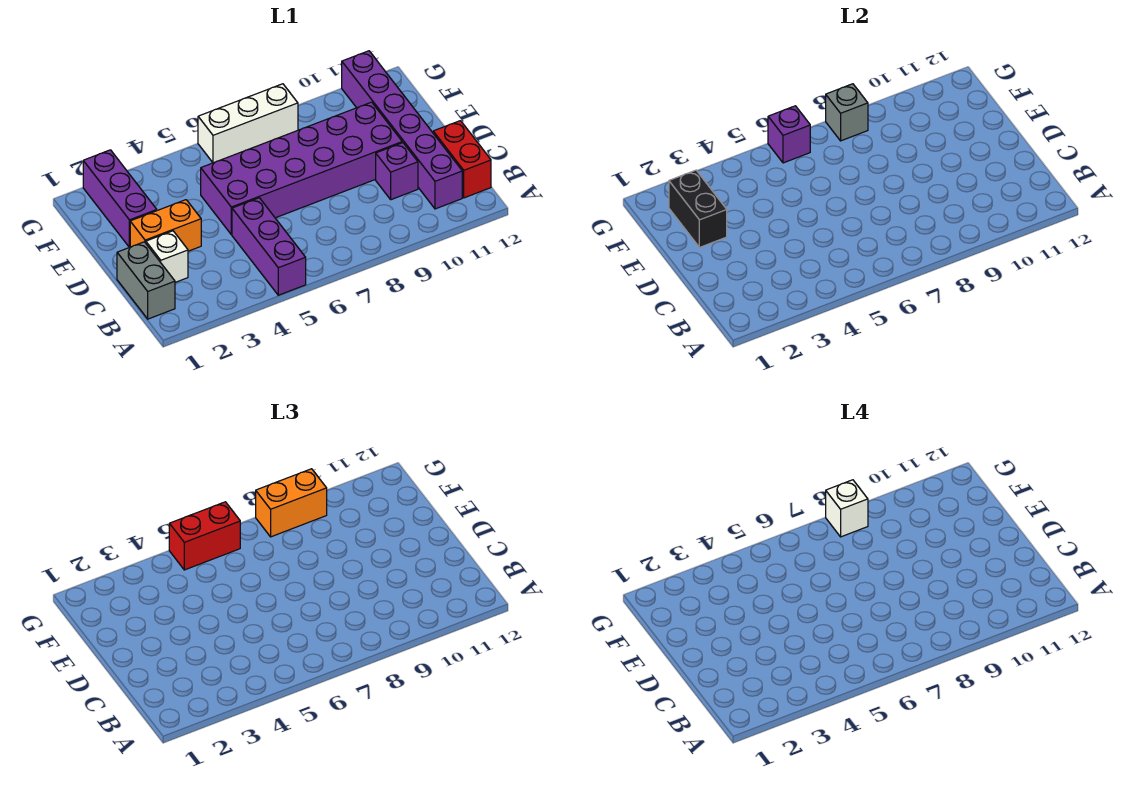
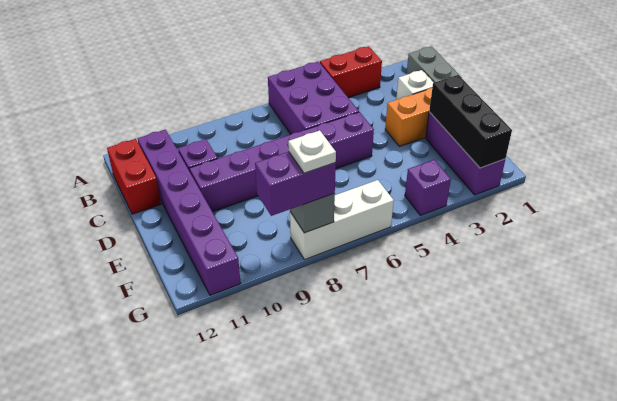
purple 1x3 brick [232,198,306,295] -> purple 2x3 brick [268,62,359,134]
purple 2x6 brick [201,102,402,235] -> purple 1x6 brick [189,112,374,212]
black 1x2 brick [669,170,727,247] -> black 1x3 brick [429,75,512,168]
red 1x2 brick [169,502,240,570] -> red 1x2 brick moved to [320,46,382,98]
purple 1x1 brick [768,106,810,163] -> purple 1x1 brick moved to [405,160,451,216]
orange 1x2 brick [256,469,327,537] -> purple 1x2 brick [255,152,336,216]
white 1x1 brick [826,480,868,537] -> white 1x1 plate [288,130,336,173]

